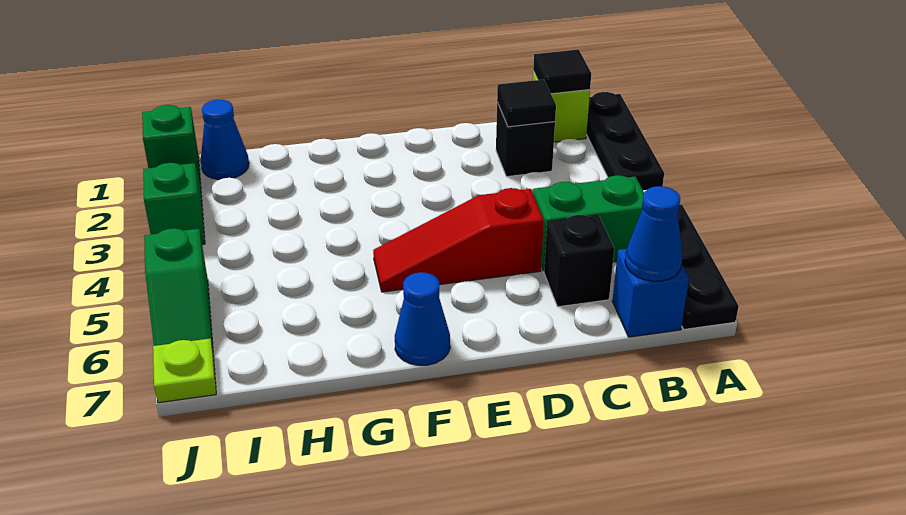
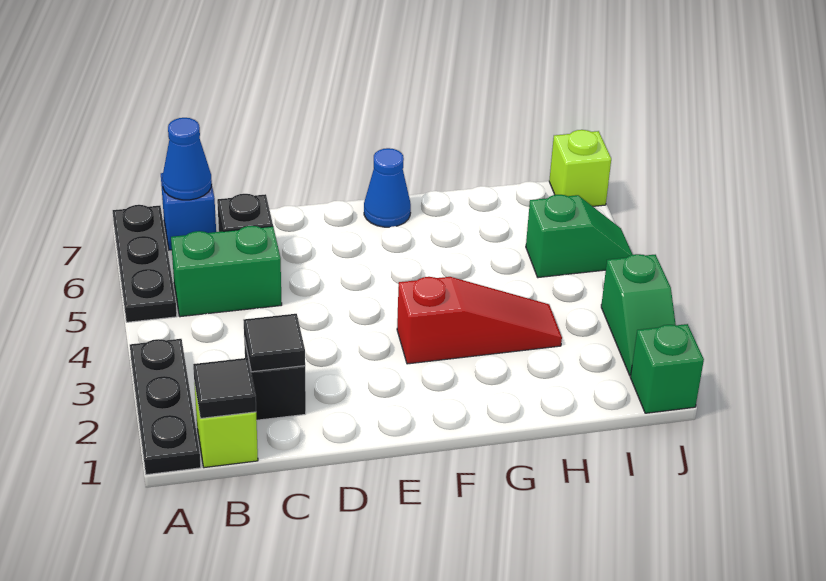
red 1x3 slope [373,188,544,292] -> red 1x3 slope moved to [397,277,562,364]
blue 1x1 cone [201,100,249,180] -> none
green 1x2 slope [144,228,213,349] -> green 1x2 slope turned to [526,195,633,278]
lime 1x1 plate [153,339,216,403] -> lime 1x1 brick [549,130,611,206]

